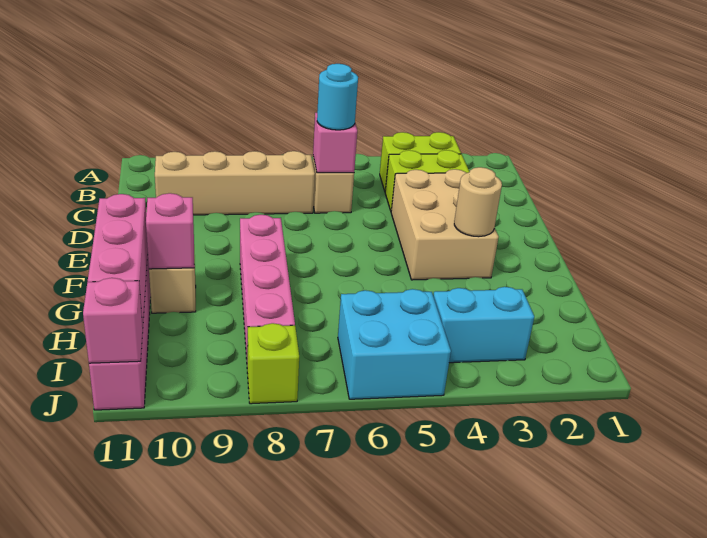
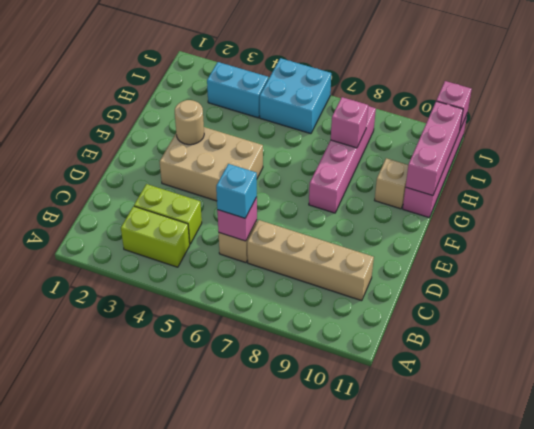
cyan 1x1 round brick [317,64,358,130] -> cyan 1x1 brick [216,164,257,218]
tan 2x3 brick [391,169,499,280] -> tan 2x3 brick turned to [160,127,263,201]
pink 1x1 brick [146,193,194,269] -> pink 1x1 brick moved to [331,97,368,148]
lime 1x1 brick [247,323,299,404] -> none

